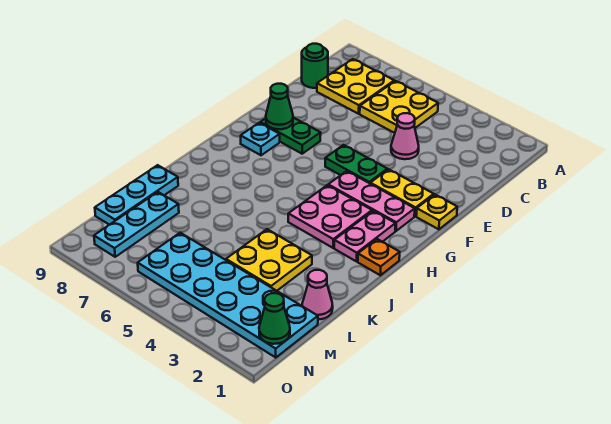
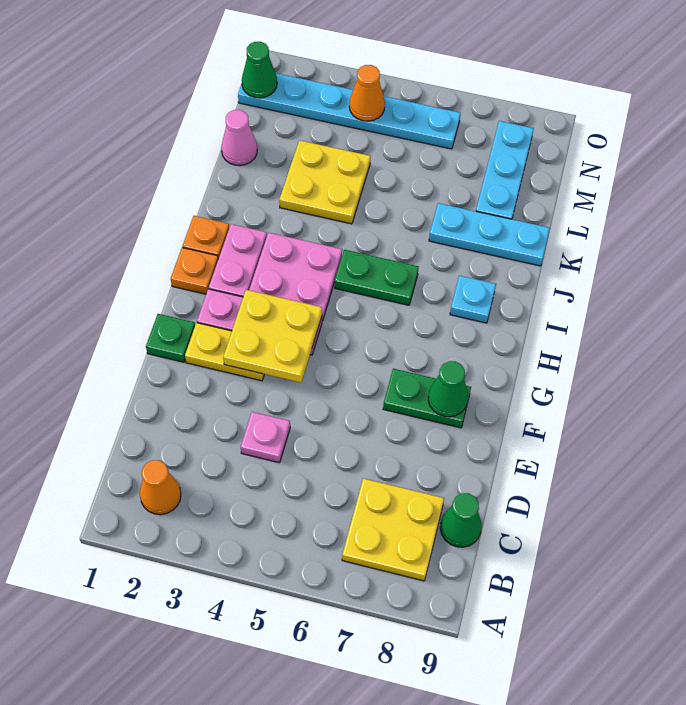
none -> orange 1x1 cone [140,460,181,515]
yellow 2x2 plate [360,81,438,133] -> yellow 2x2 plate moved to [223,290,322,383]
green 1x1 round brick [302,44,328,88] -> green 1x1 cone [440,493,482,547]
pink 1x1 cone [391,113,419,159] -> pink 1x1 plate [241,412,290,463]
yellow 1x1 plate [416,195,457,229] -> green 1x1 plate [146,314,195,362]
green 1x2 plate [325,145,387,183] -> green 1x2 plate moved to [335,250,419,305]
cyan 1x1 plate [241,123,280,155] -> cyan 1x1 plate moved to [450,276,496,323]
none -> orange 1x1 plate [171,248,218,294]
cyan 1x3 plate [95,165,178,225] -> cyan 1x3 plate turned to [429,203,550,266]
cyan 2x6 plate [138,233,318,358] -> cyan 1x6 plate [238,73,461,149]
none -> orange 1x1 cone [349,65,385,121]

